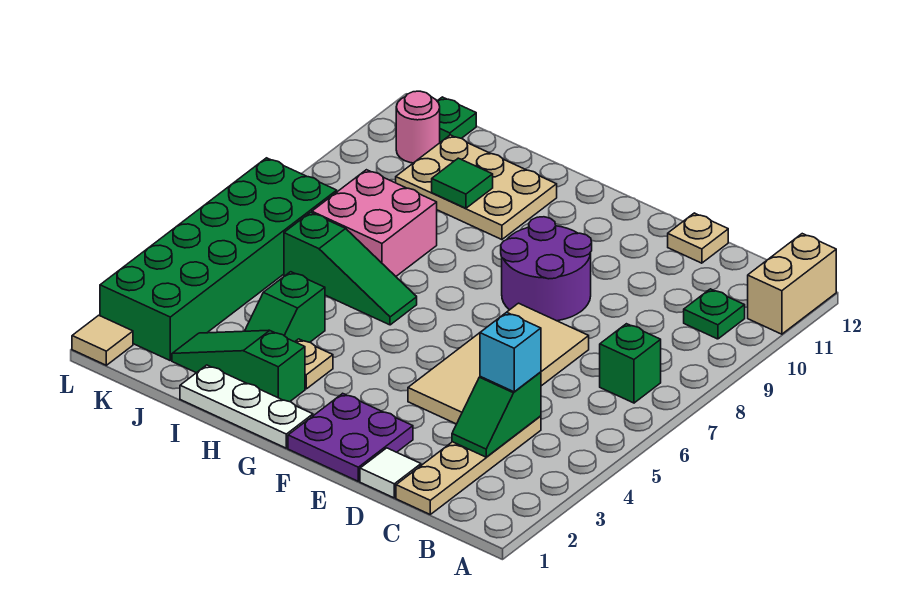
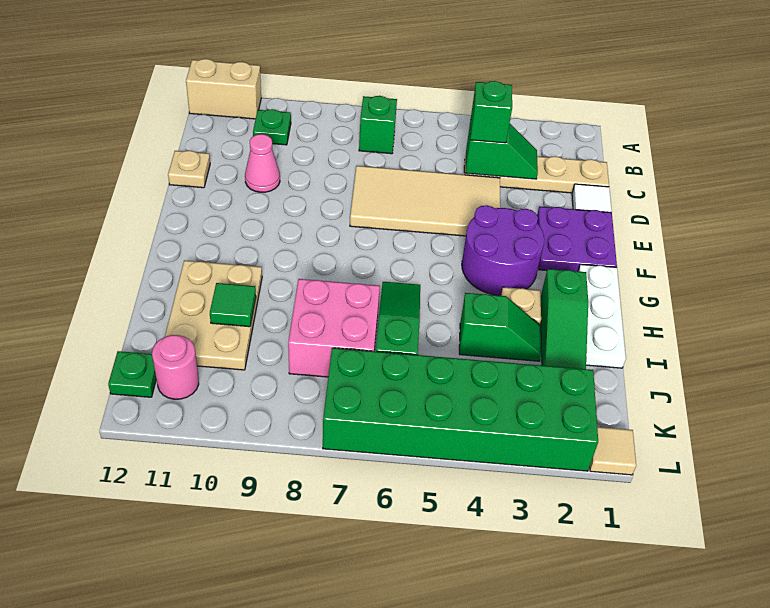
cyan 1x1 brick [480,312,541,392] -> green 1x1 brick [470,81,512,143]
none -> pink 1x1 cone [245,134,280,192]
purple 2x2 round brick [501,217,592,321] -> purple 2x2 round brick moved to [462,205,544,296]

